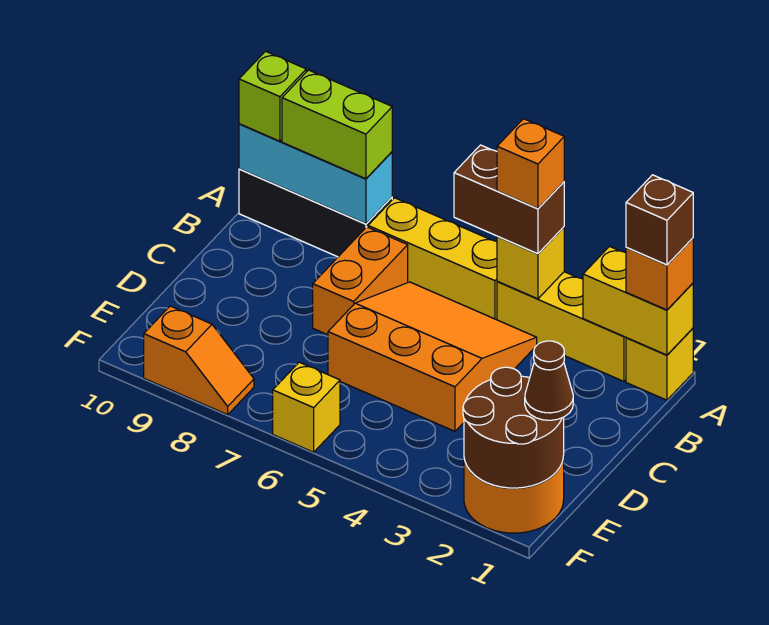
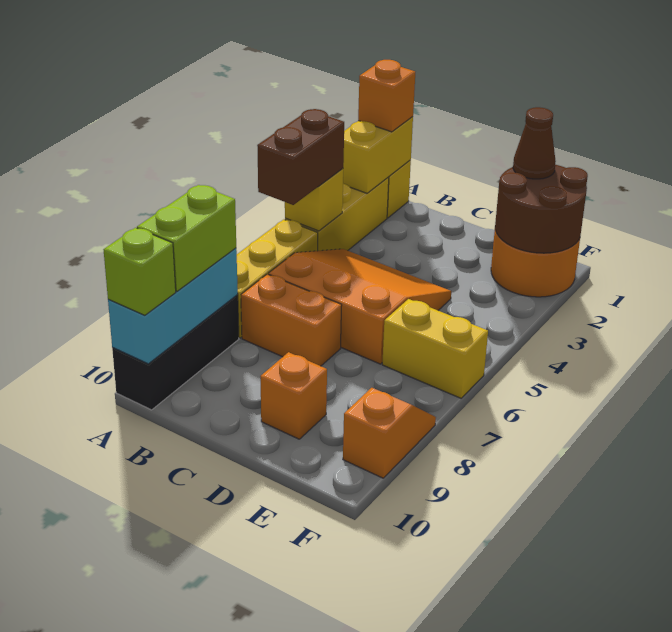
brown 1x1 brick [626,175,693,265] -> none
orange 1x1 brick [497,119,564,209] -> orange 1x1 brick moved to [260,352,327,439]
orange 3x3 slope [328,282,537,431] -> orange 3x3 slope turned to [269,249,451,364]
yellow 1x1 brick [273,362,340,452] -> yellow 1x2 brick [382,299,488,398]

